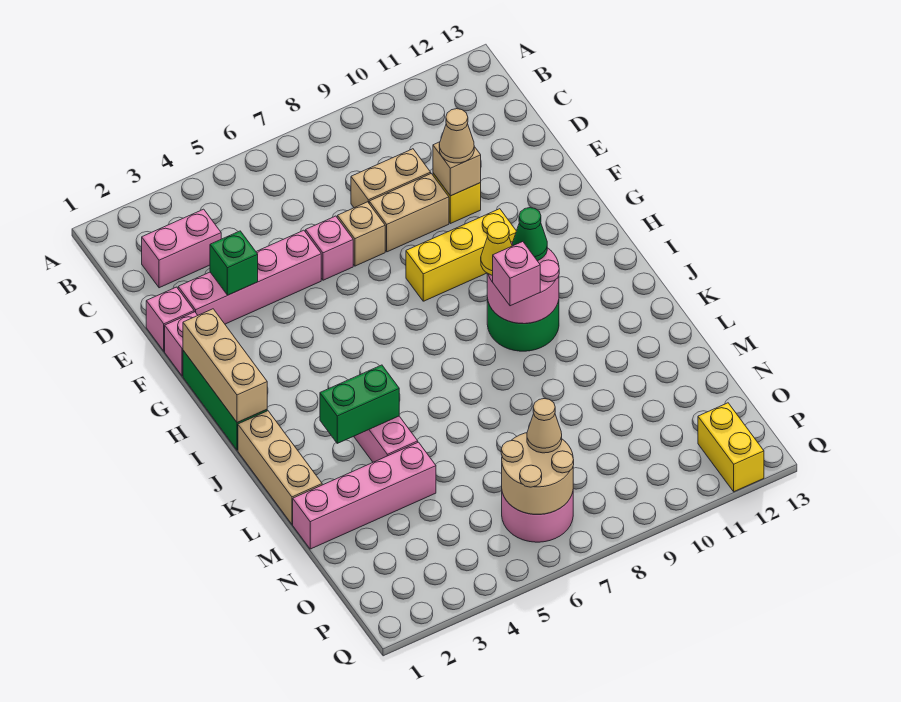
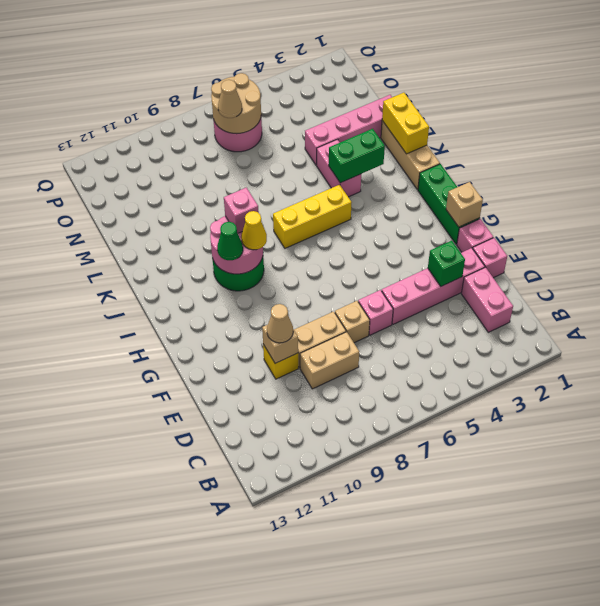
pink 1x2 brick [142,209,221,288] -> pink 1x2 brick turned to [461,267,513,332]
tan 1x3 brick [183,309,267,423] -> tan 1x1 brick [446,182,483,227]
yellow 1x3 brick [406,209,516,301] -> yellow 1x3 brick moved to [273,185,352,248]
yellow 1x2 brick [698,403,764,492] -> yellow 1x2 brick moved to [382,93,429,154]

